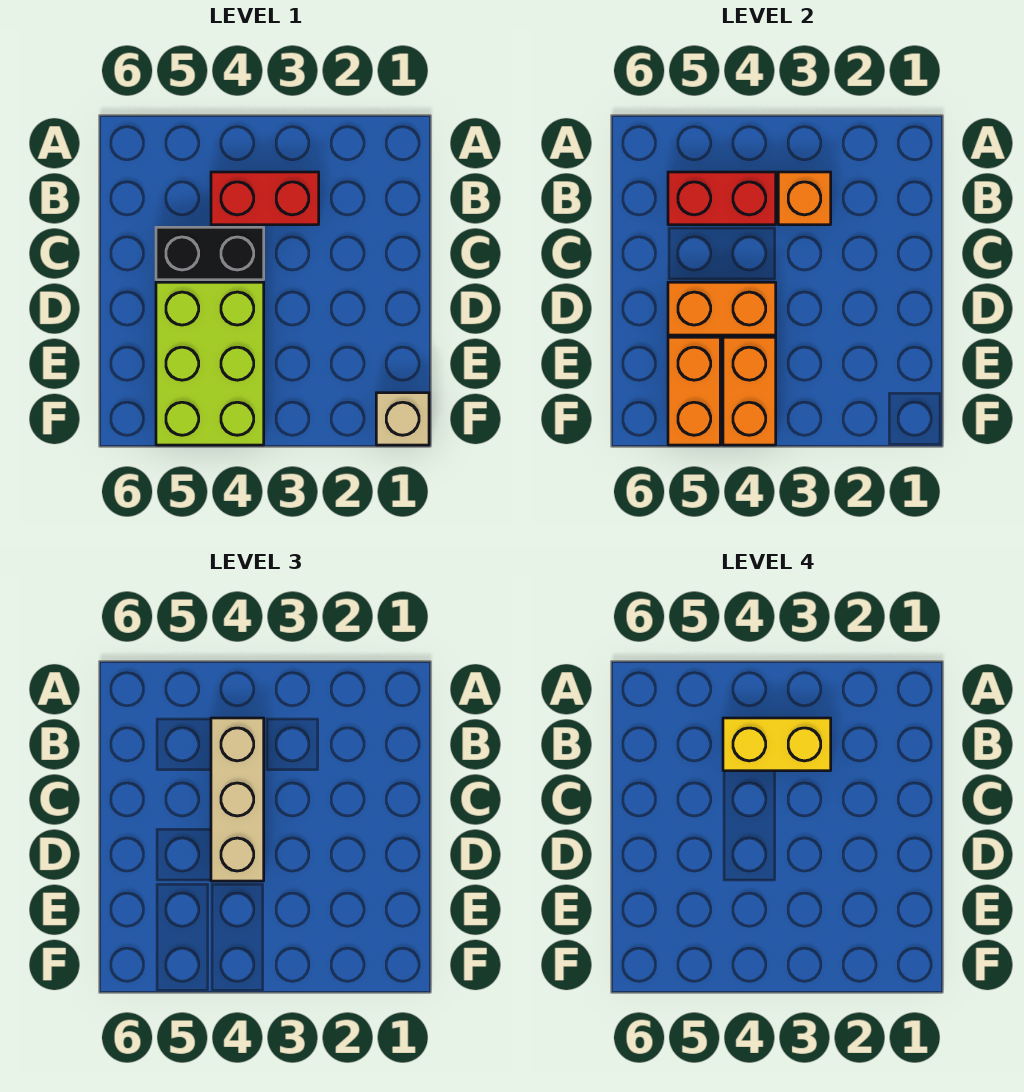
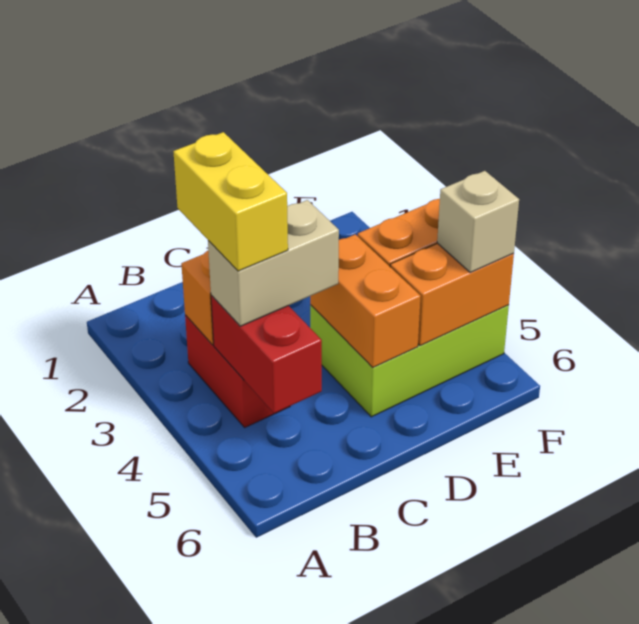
tan 1x3 brick [211,718,264,881] -> tan 1x2 brick [208,200,339,326]
black 1x2 brick [156,227,264,280] -> none
tan 1x1 brick [376,393,429,445] -> tan 1x1 brick moved to [437,171,519,272]

